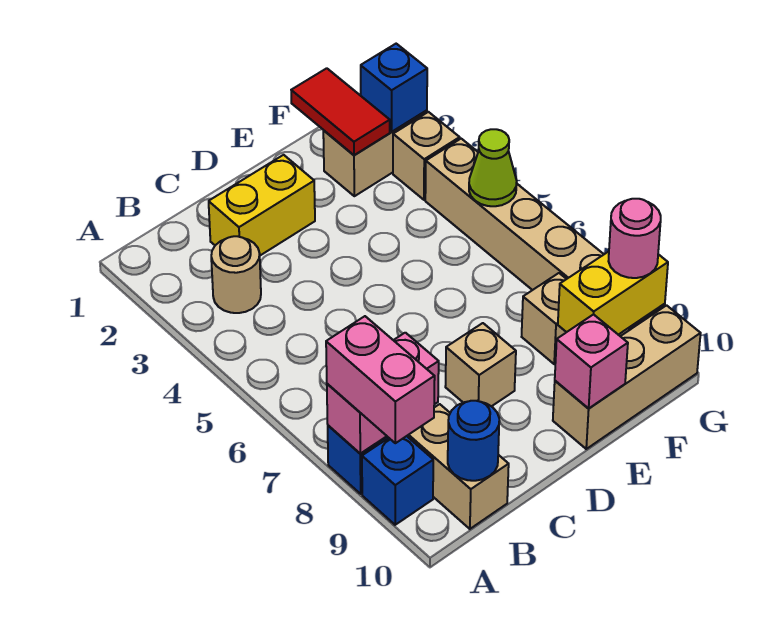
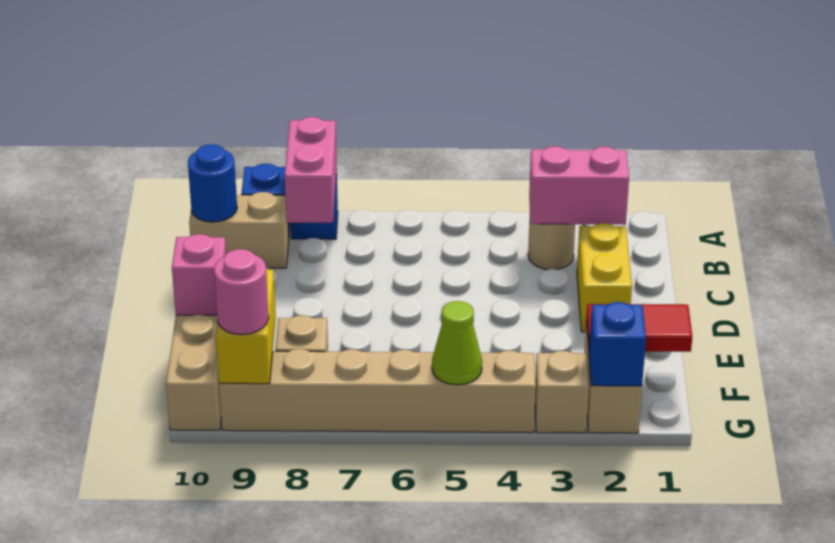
pink 1x2 brick [326,316,435,443] -> pink 1x2 brick moved to [529,146,629,225]
tan 1x1 brick [445,323,516,406] -> none

